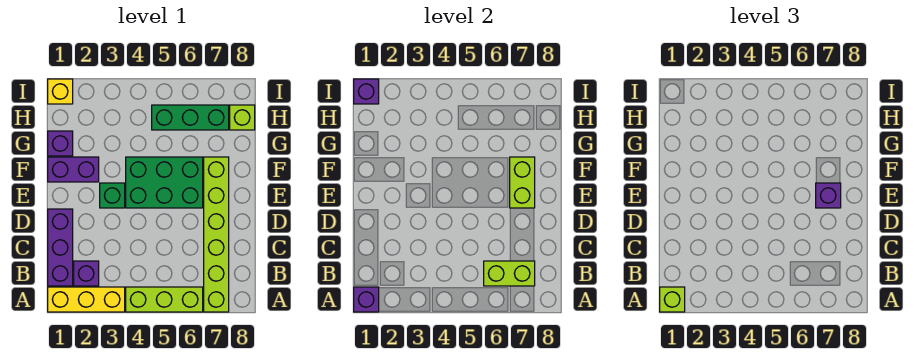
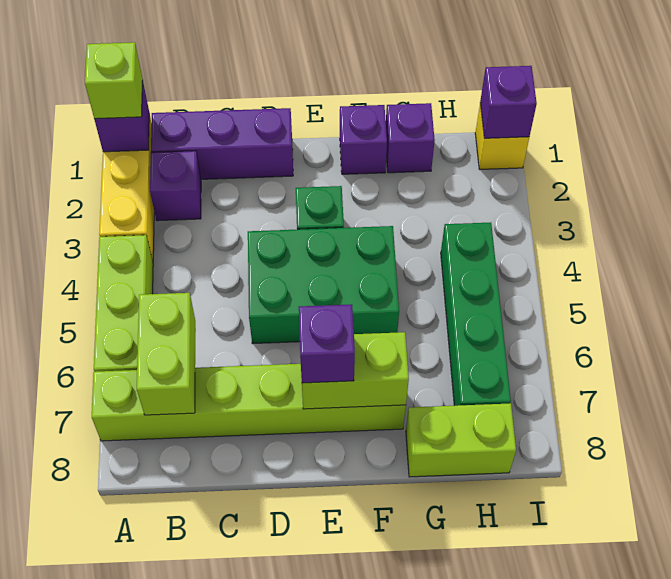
green 2x3 brick [126,157,203,208] -> green 2x3 brick turned to [248,226,399,344]
purple 1x2 brick [48,157,99,182] -> purple 1x1 brick [340,105,387,174]
green 1x3 brick [152,105,229,130] -> green 1x4 brick [441,223,511,406]
lime 1x1 brick [230,105,255,130] -> lime 1x2 brick [406,403,516,477]

